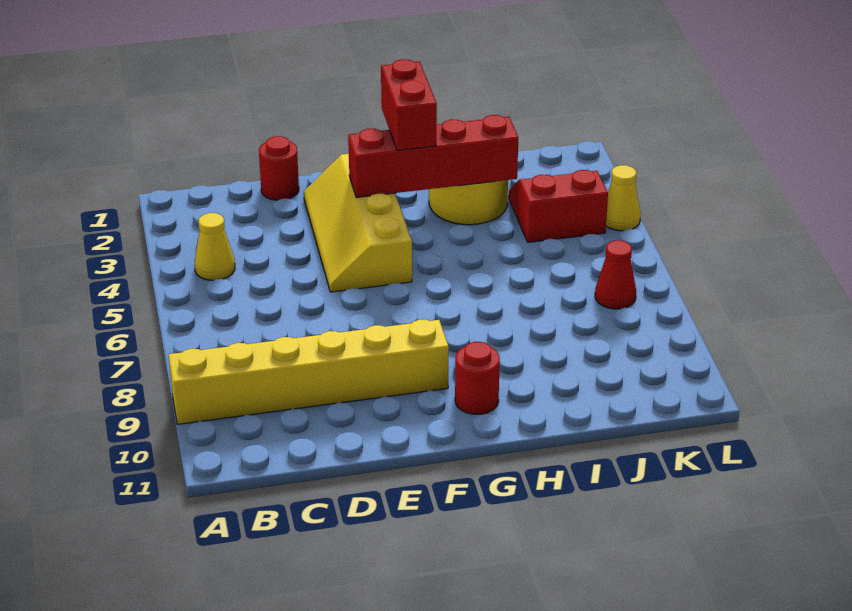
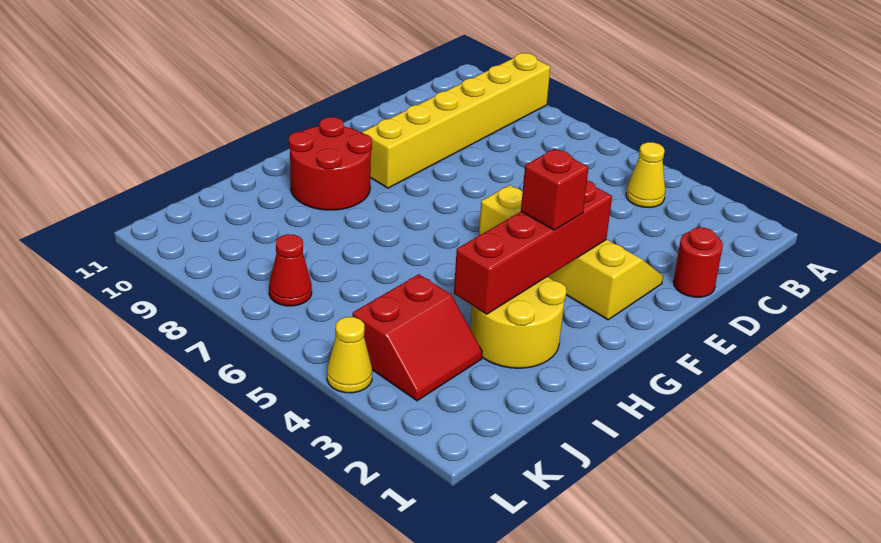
red 1x2 brick [381,59,437,151] -> red 1x1 brick [521,149,589,230]
red 1x1 round brick [455,342,500,414] -> red 2x2 round brick [289,117,372,210]

